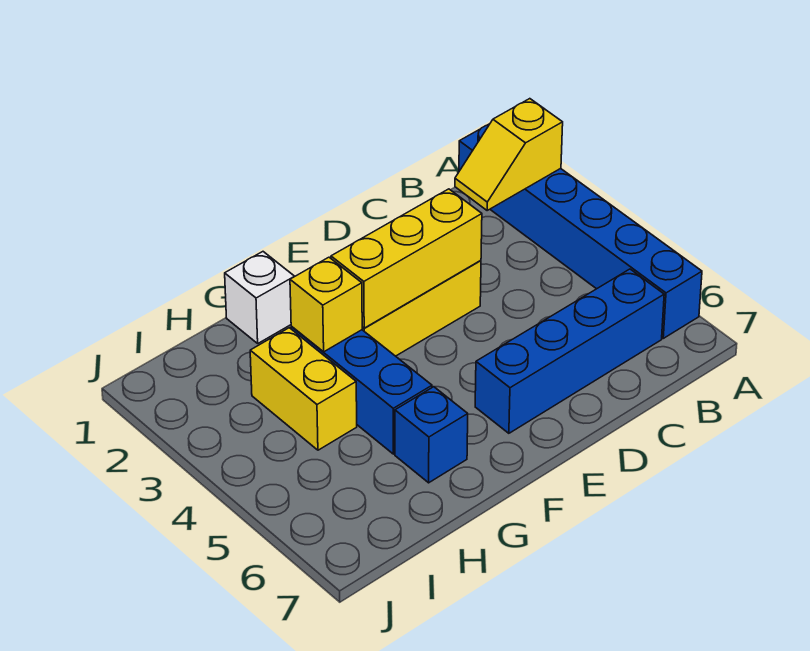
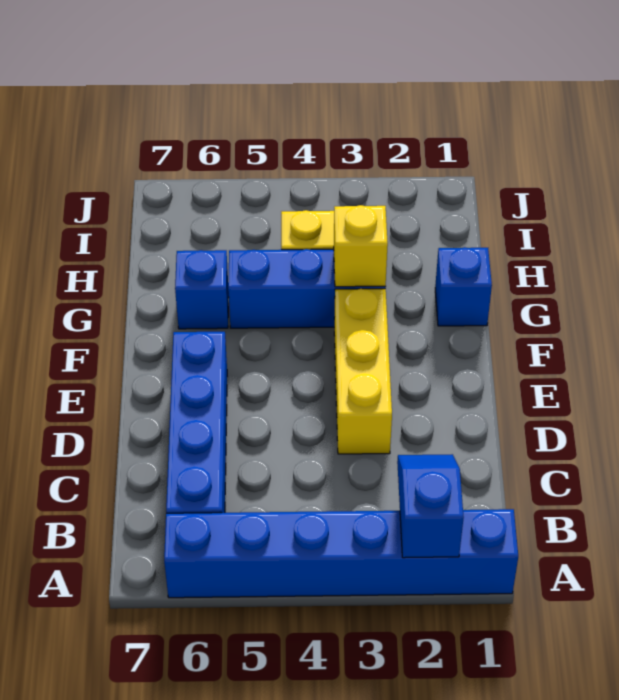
yellow 1x2 slope [455,99,563,210] -> blue 1x2 slope [397,454,464,558]
yellow 1x3 brick [331,189,482,328] -> none
white 1x1 brick [225,252,294,343] -> blue 1x1 brick [435,247,492,326]

